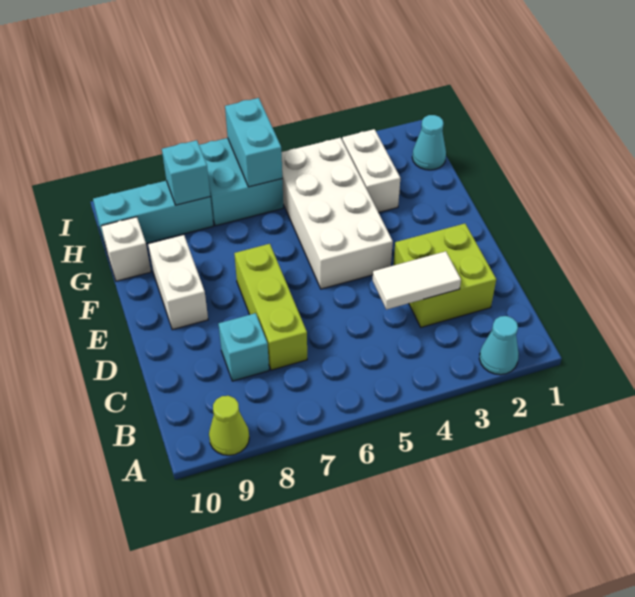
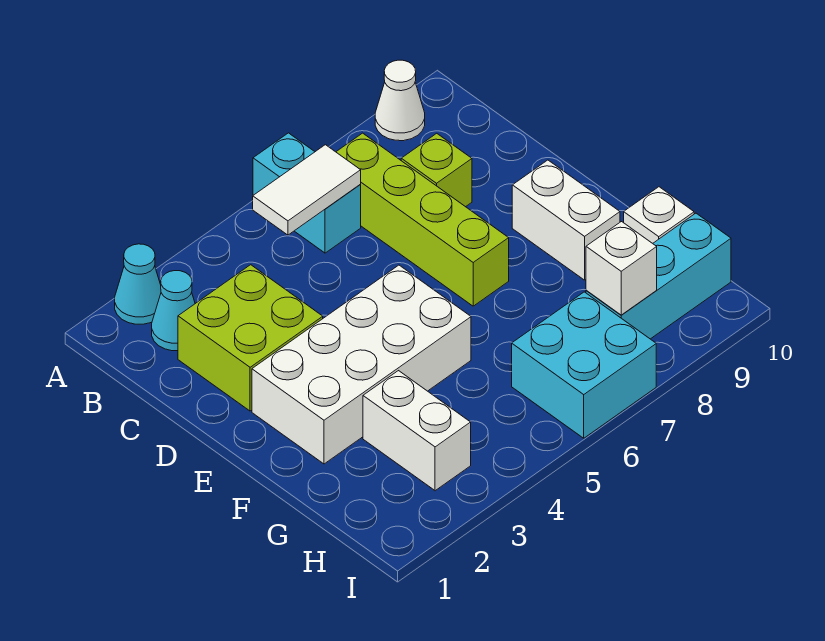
lime 1x1 cone [209,396,249,455] -> white 1x1 cone [375,60,425,141]
white 1x2 tile [372,251,461,310] -> white 1x2 tile moved to [253,145,361,235]
lime 1x3 brick [234,244,307,370] -> lime 1x4 brick [336,133,509,306]
cyan 1x1 brick [219,313,269,381] -> lime 1x1 brick [401,133,472,207]
white 2x4 brick [282,138,393,289] -> white 2x4 brick turned to [252,265,471,464]
cyan 1x1 cone [412,115,446,170] -> cyan 1x1 cone moved to [152,271,195,351]
cyan 1x2 brick [225,98,282,187] -> cyan 1x2 brick moved to [253,133,361,253]
cyan 1x1 brick [162,140,210,205] -> white 1x1 brick [586,222,657,315]

